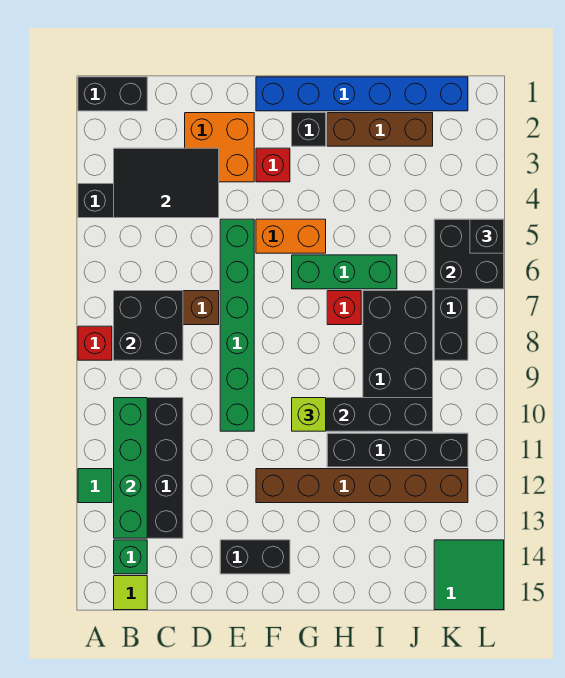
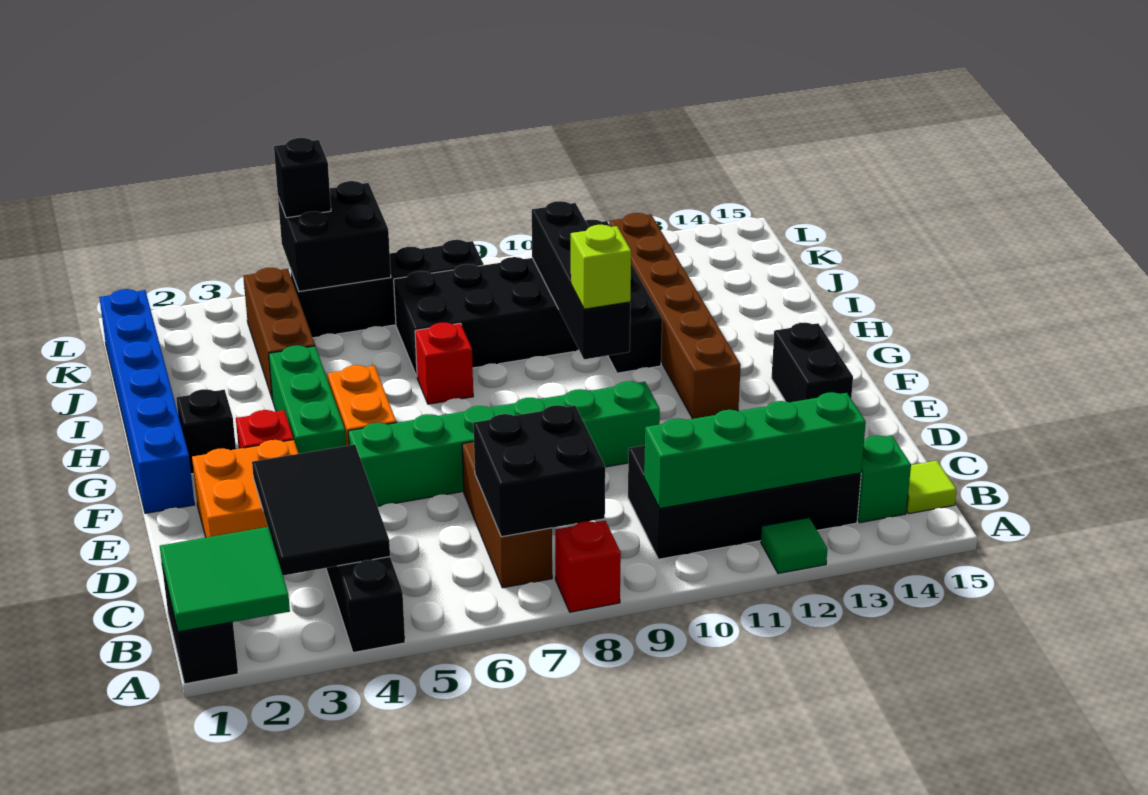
green 1x3 brick [292,255,397,289] -> green 1x3 brick moved to [269,345,346,454]
brown 1x3 brick [327,113,433,146] -> brown 1x3 brick moved to [243,268,315,400]
green 2x2 tile [434,540,504,610] -> green 2x2 tile moved to [160,527,290,632]

